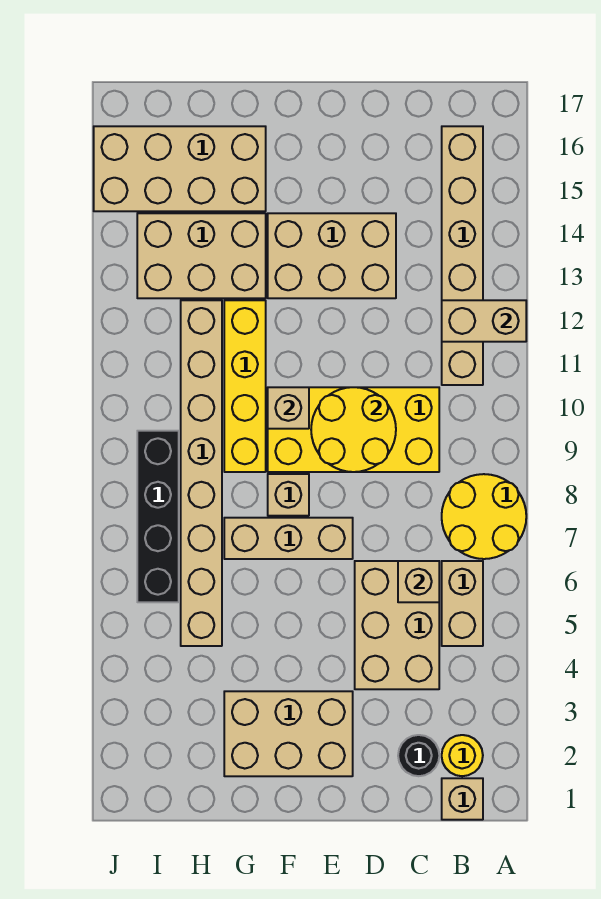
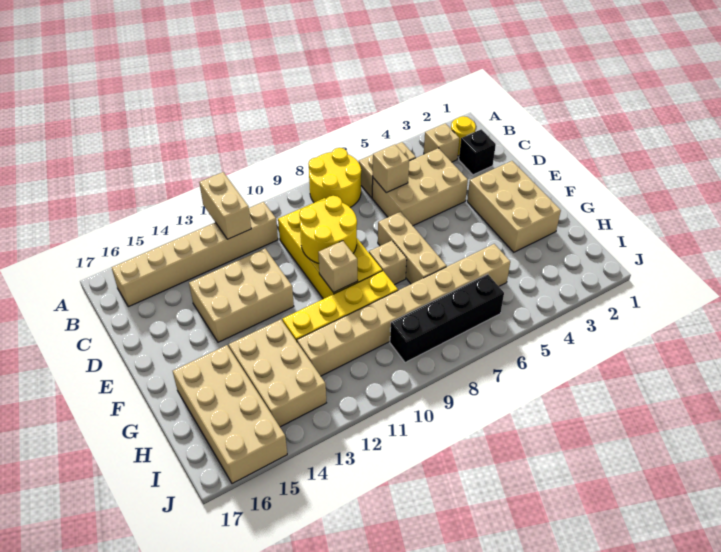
tan 1x1 brick [442,778,483,820] -> tan 1x1 brick moved to [424,123,459,162]
black 1x1 round brick [398,735,439,776] -> black 1x1 brick [459,129,496,175]
tan 2x3 brick [268,213,396,298] -> tan 2x3 brick turned to [189,249,294,342]

